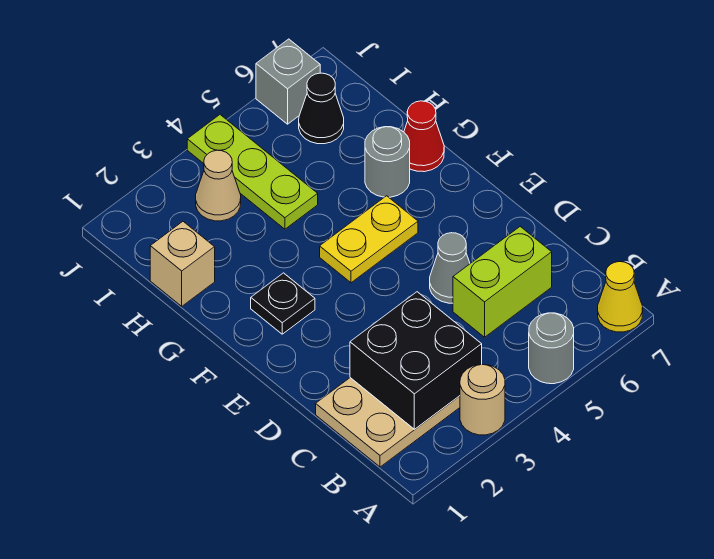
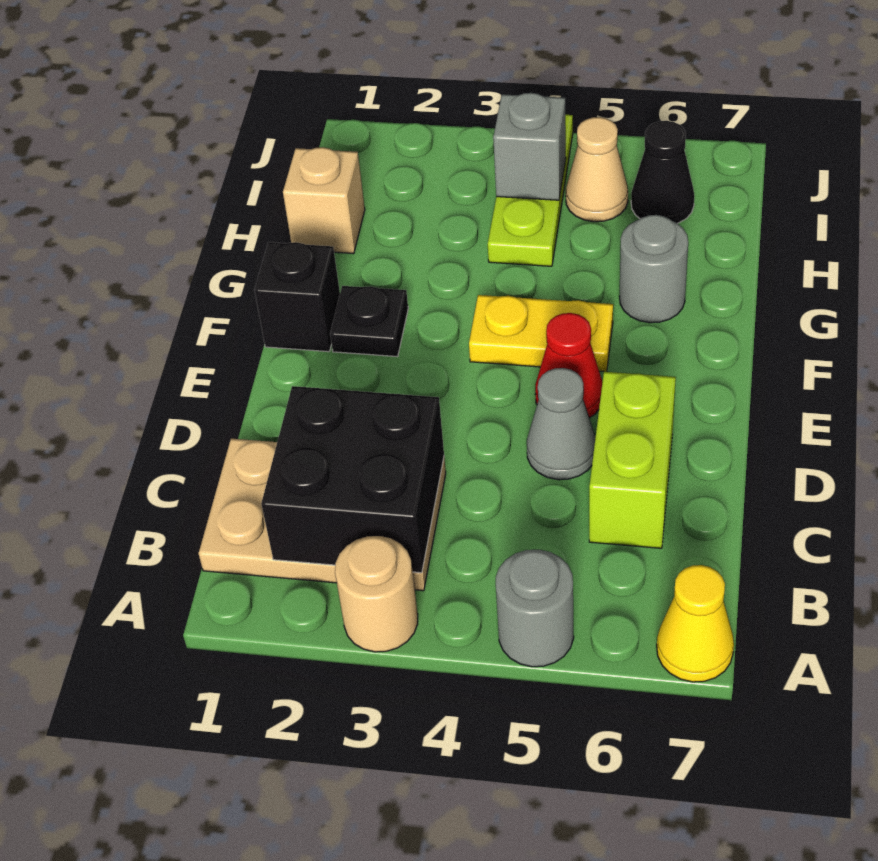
lime 1x2 brick [453,227,552,337] -> lime 1x2 brick turned to [589,372,676,548]
none -> black 1x1 brick [254,242,340,352]
red 1x1 cone [404,101,444,172] -> red 1x1 cone moved to [535,313,603,418]
tan 1x1 cone [196,150,241,221] -> tan 1x1 cone moved to [566,117,628,222]
grey 1x1 brick [256,39,320,124] -> grey 1x1 brick moved to [493,93,566,200]

